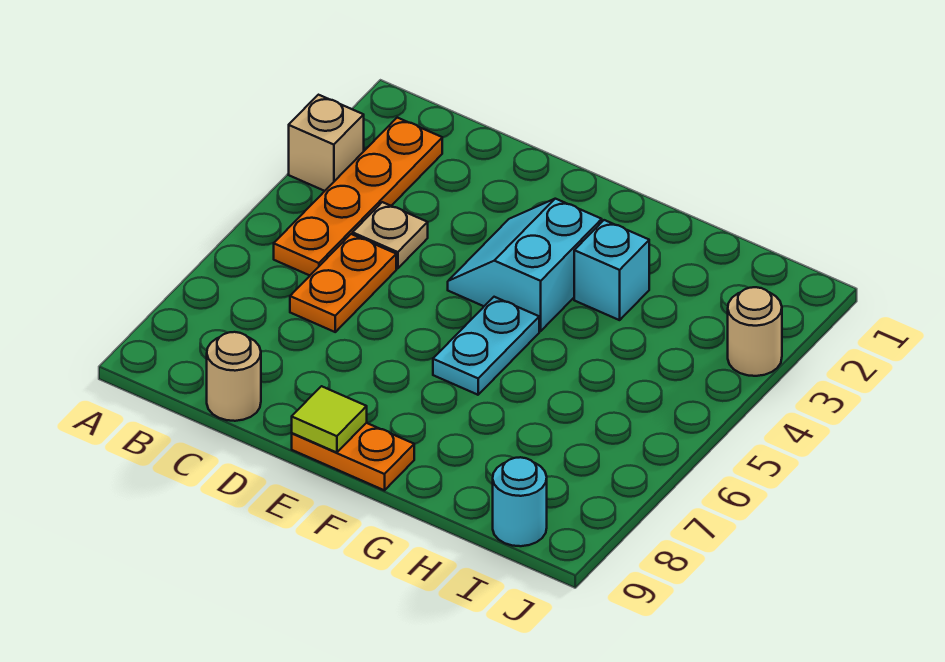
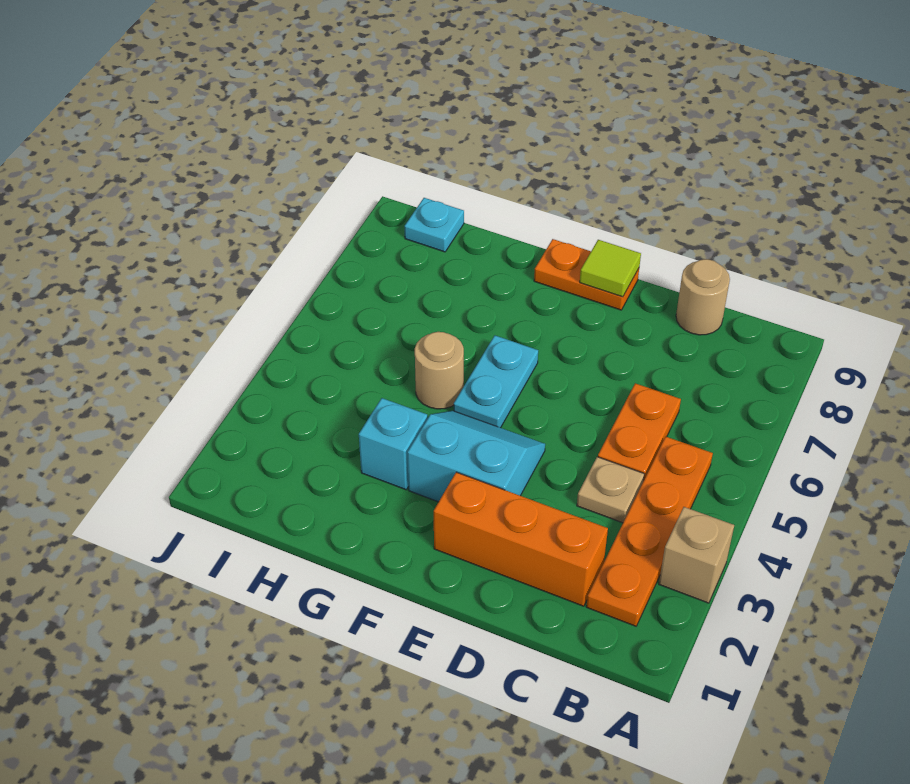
none -> orange 1x3 brick [434,472,608,606]
cyan 2x2 slope [448,199,602,331] -> cyan 2x2 slope turned to [407,411,545,502]
cyan 1x1 round brick [493,457,547,546] -> cyan 1x1 plate [405,198,464,252]
tan 1x1 round brick [728,287,782,376] -> tan 1x1 round brick moved to [415,332,464,409]

